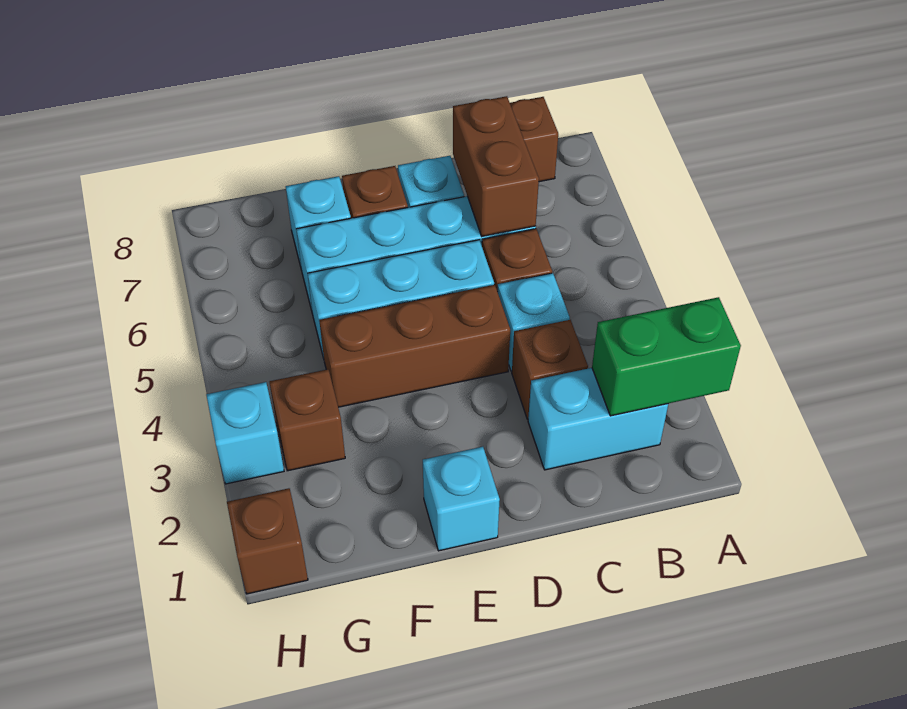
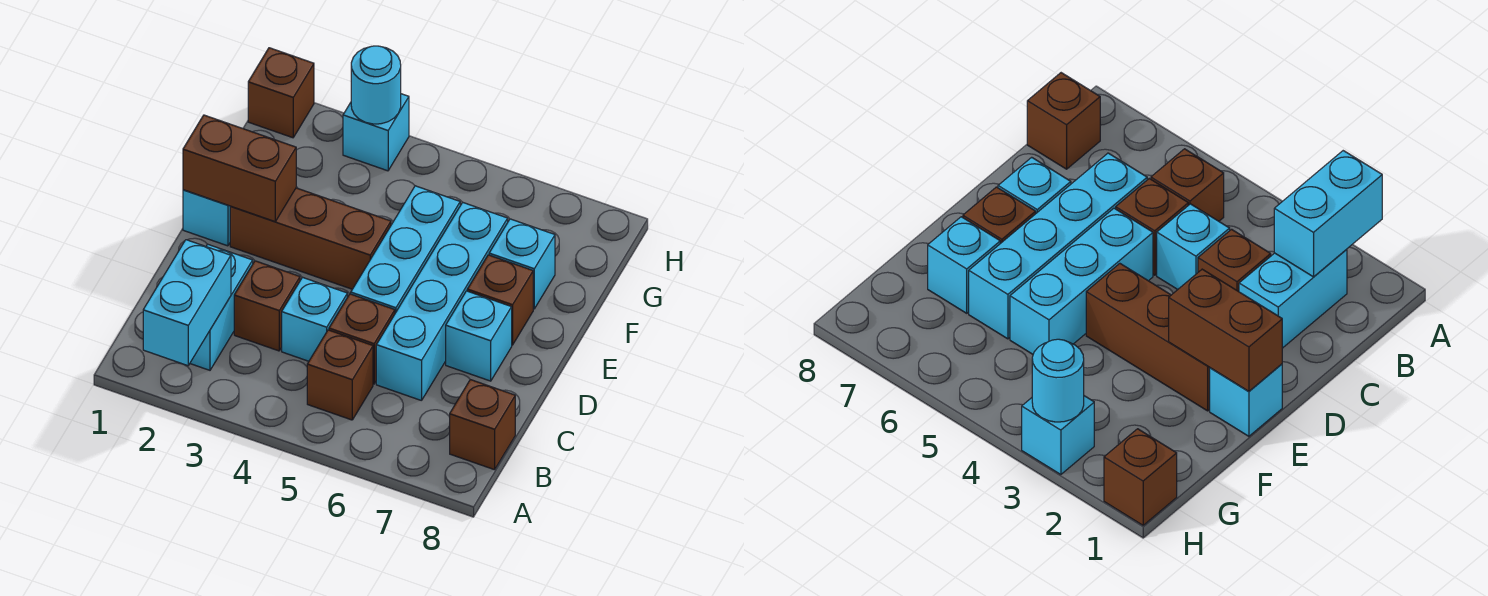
green 1x2 brick [592,297,741,416] -> cyan 1x2 brick [143,240,231,366]
brown 1x2 brick [453,96,539,236] -> brown 1x2 brick moved to [183,115,296,221]
brown 1x3 brick [319,285,510,407] -> brown 1x3 brick turned to [230,188,391,289]
brown 1x1 brick [270,369,345,471] -> brown 1x1 brick moved to [307,330,373,420]
none -> cyan 1x1 round brick [351,46,401,124]

